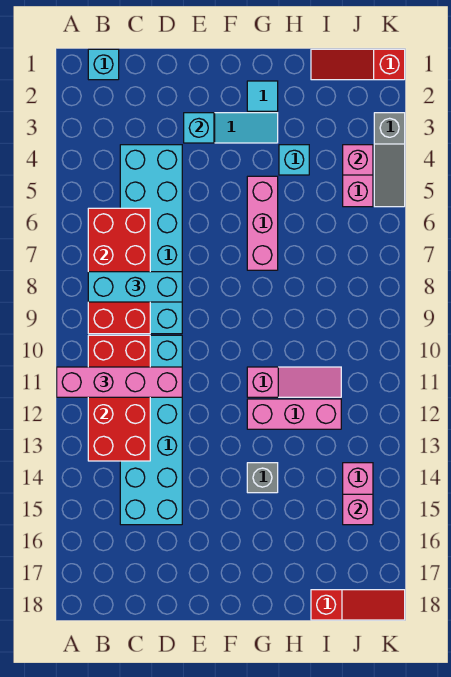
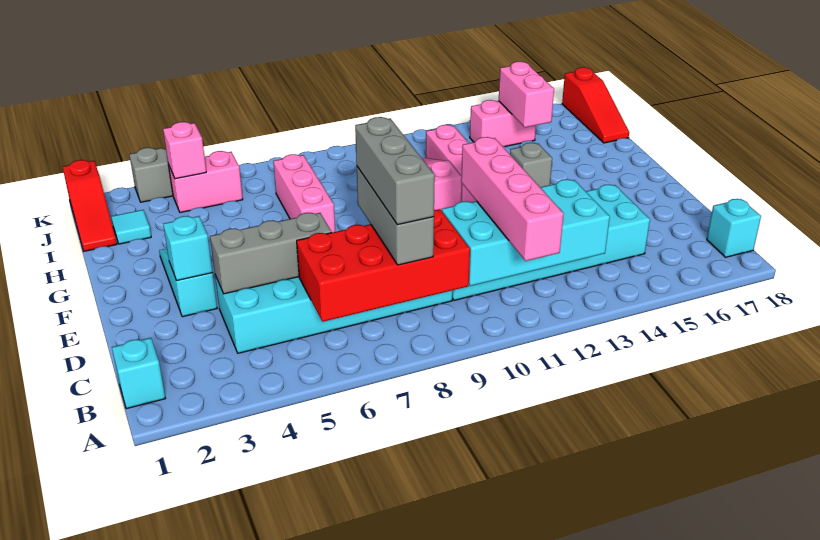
cyan 1x3 brick [88,272,182,302] -> grey 1x3 brick [357,167,434,265]
none -> grey 1x3 brick [355,117,435,225]
red 2x4 brick [88,335,150,461] -> cyan 2x4 brick [442,179,610,286]
none -> grey 1x3 brick [210,213,332,294]
cyan 1x1 tile [247,81,278,111] -> cyan 1x1 tile moved to [111,210,151,244]
pink 1x3 brick [247,176,278,270] -> pink 1x3 brick turned to [273,154,335,233]
cyan 1x1 brick [279,145,309,175] -> cyan 1x1 brick moved to [707,199,761,257]
red 1x3 slope [311,590,405,620] -> red 1x3 slope turned to [562,67,629,143]
pink 1x1 brick [343,494,373,525] -> pink 1x2 brick [499,62,554,127]

